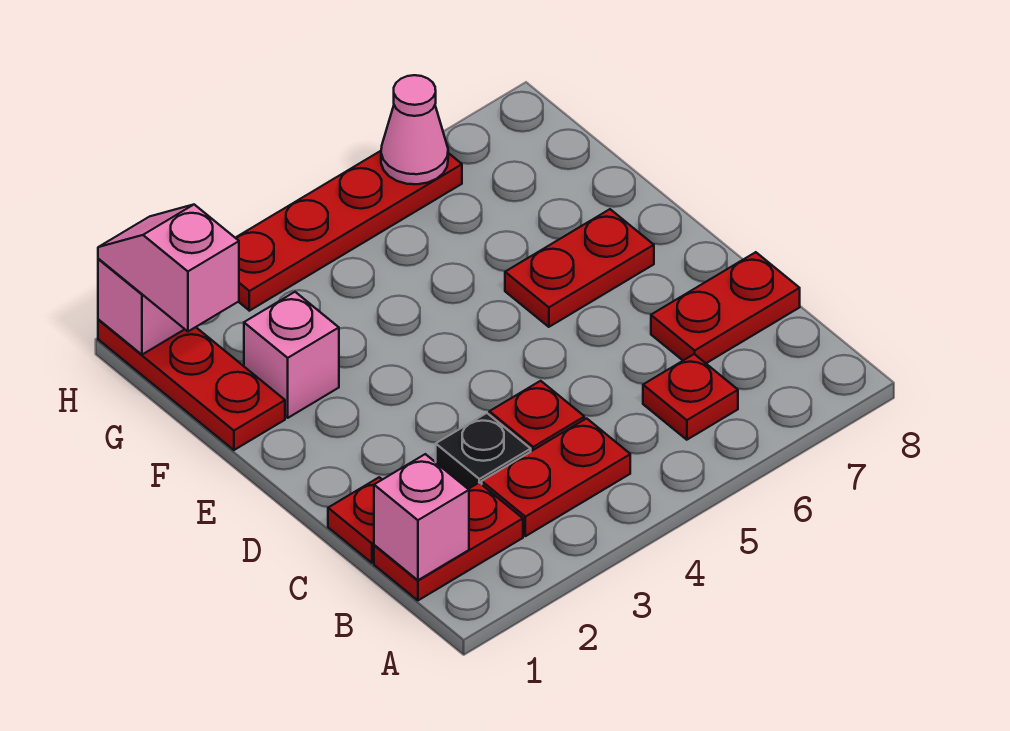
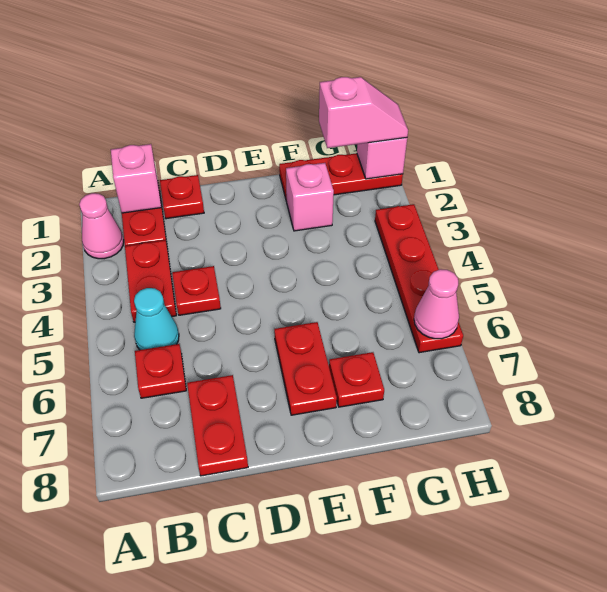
none -> pink 1x1 cone [79,193,124,259]
none -> cyan 1x1 cone [134,288,179,350]
black 1x1 plate [436,413,531,489] -> none
none -> red 1x1 plate [329,352,384,407]

